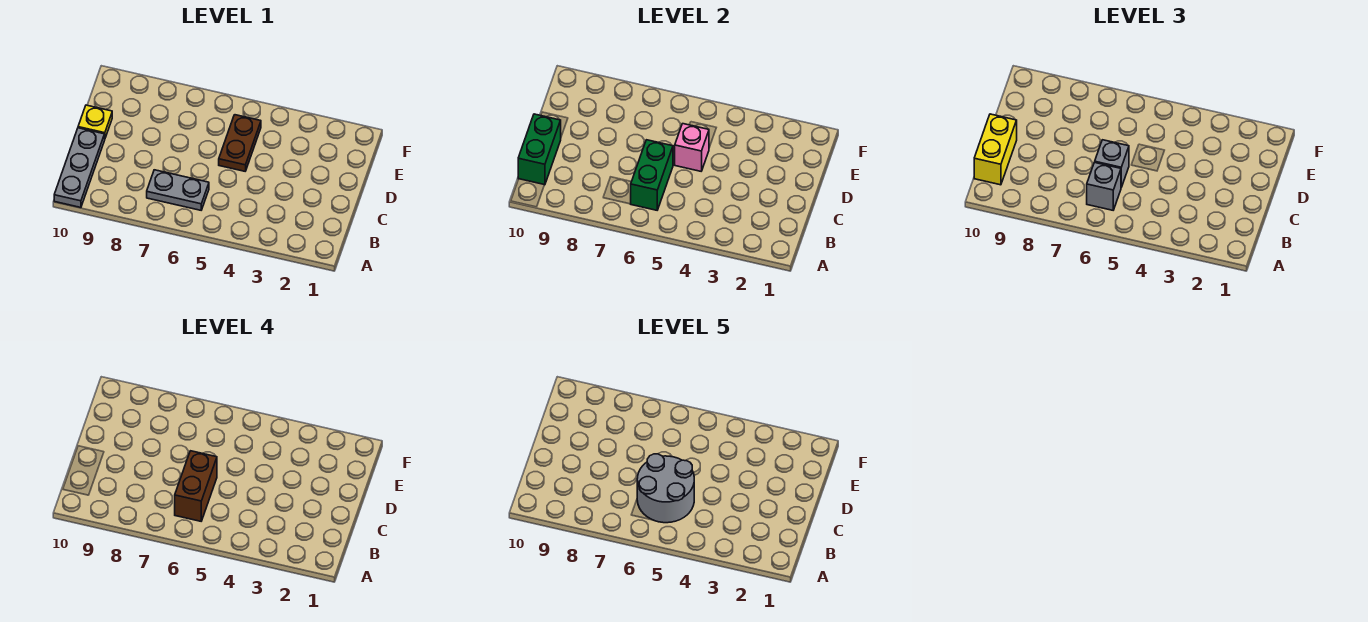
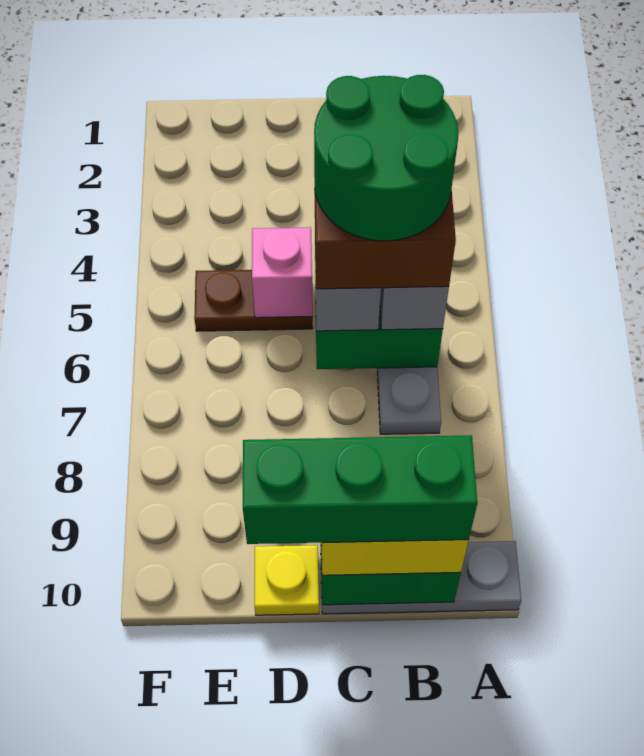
grey 2x2 round brick [637,454,694,523] -> green 2x2 round brick [314,75,458,241]
none -> green 1x3 brick [243,435,477,544]

